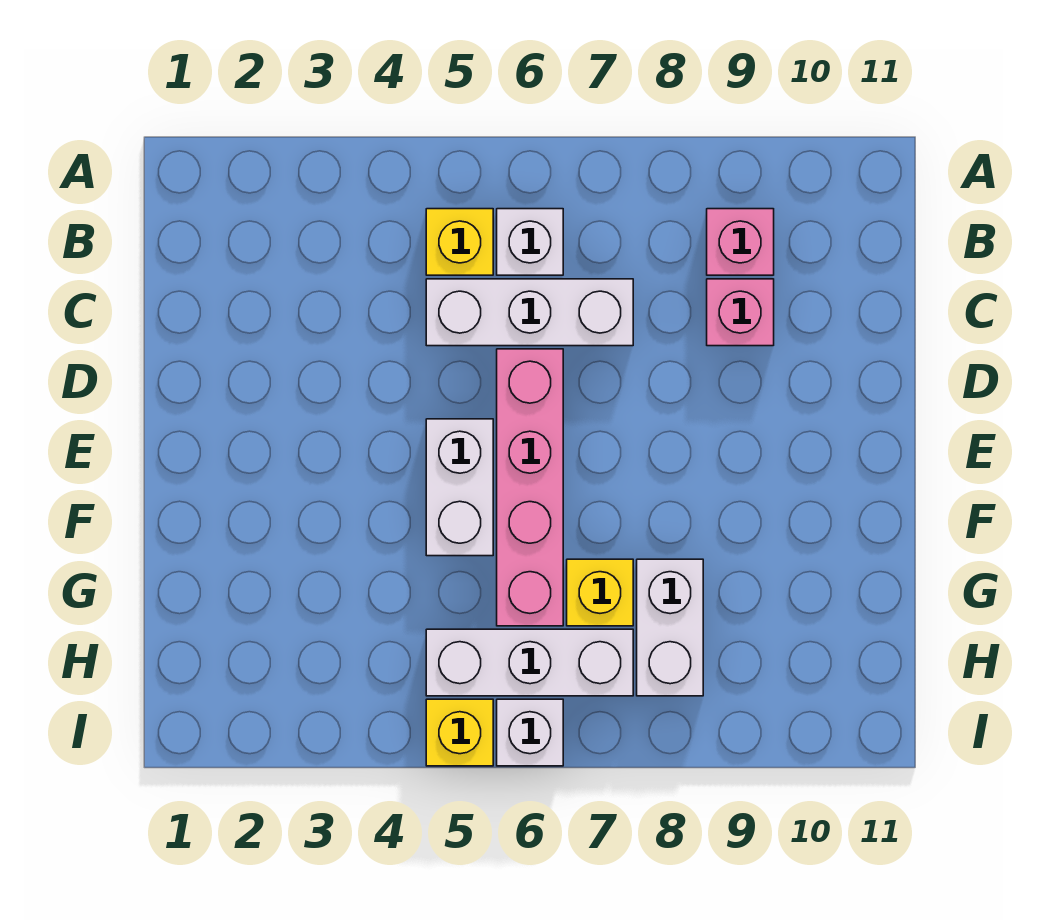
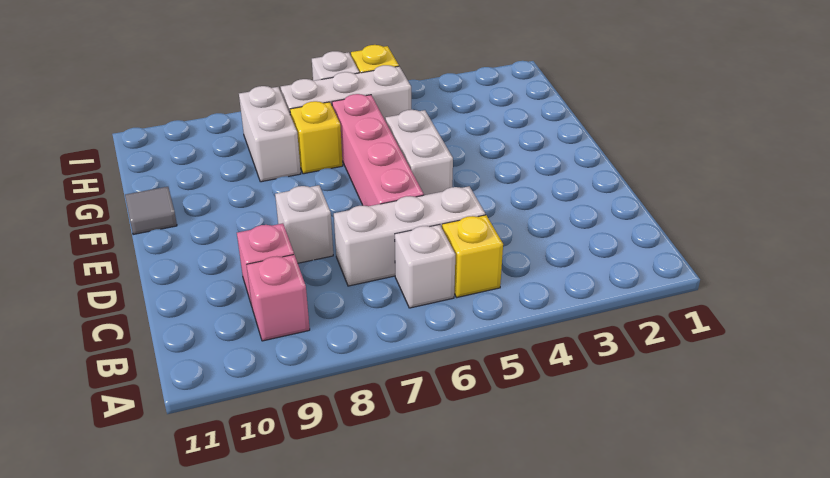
none -> white 1x1 brick [275,185,333,263]
none -> grey 1x1 tile [125,187,177,235]

